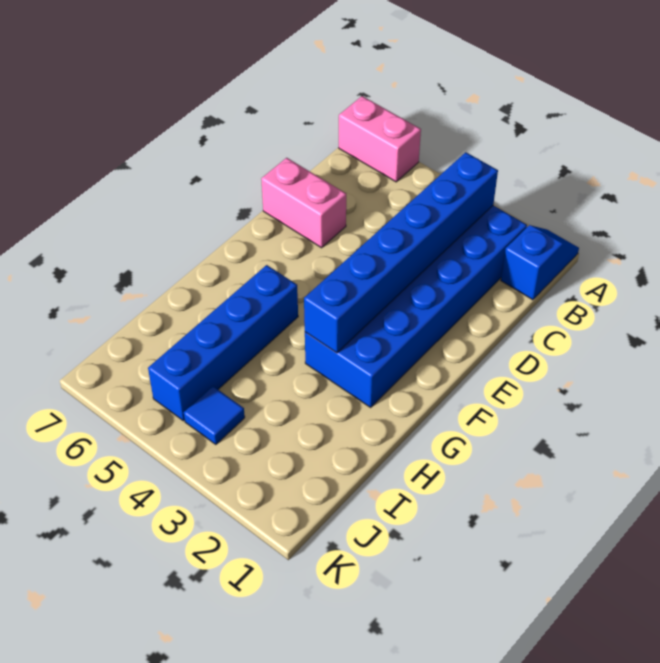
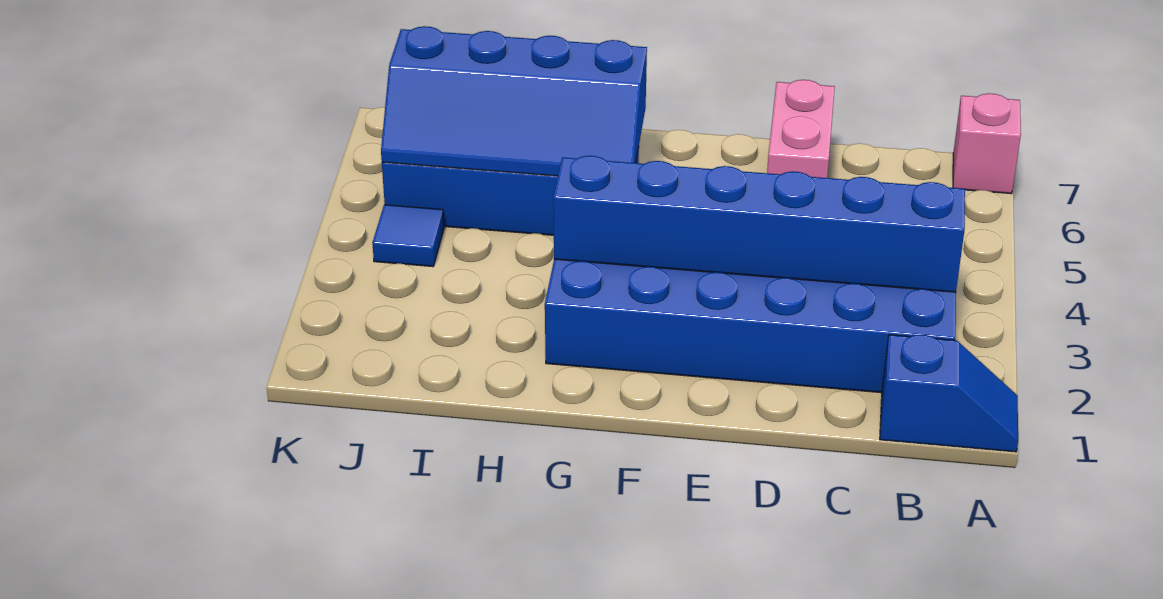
pink 1x2 brick [339,96,421,182] -> pink 1x1 brick [953,93,1021,194]
none -> blue 2x4 slope [381,26,647,176]

